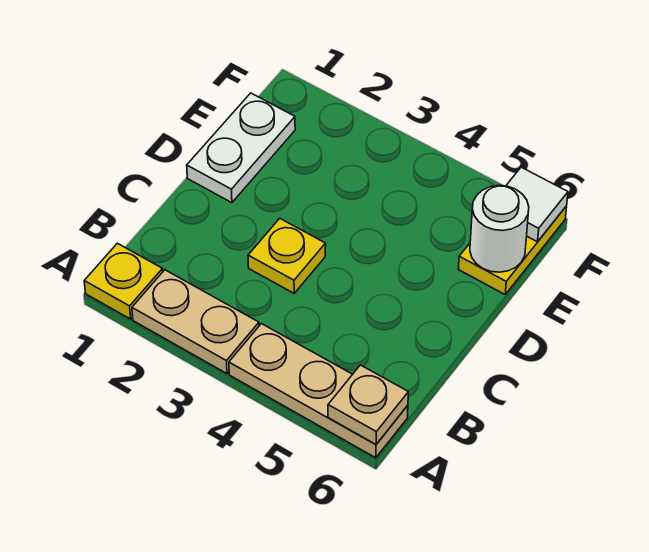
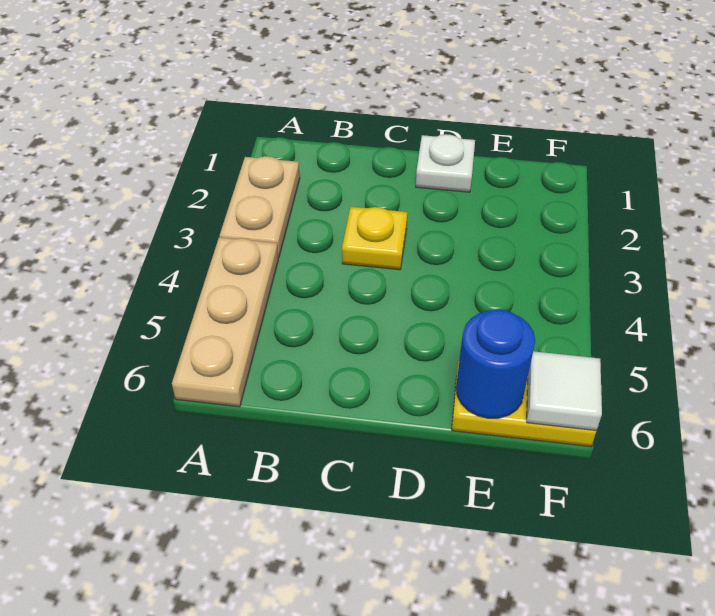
yellow 1x1 plate [84,243,163,319] -> none
tan 1x1 plate [328,365,408,444] -> none
white 1x2 plate [187,93,295,203] -> white 1x1 plate [416,134,475,192]
white 1x1 round brick [470,185,529,272] -> blue 1x1 round brick [456,310,535,418]

